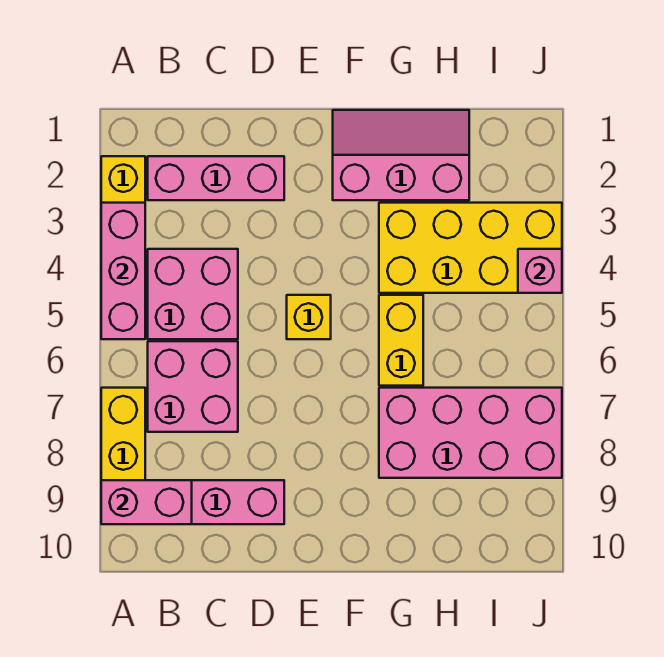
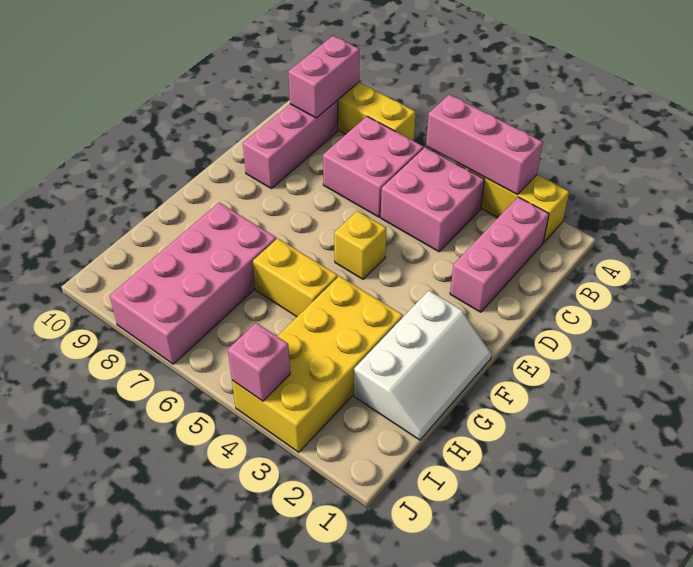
pink 2x3 slope [333,110,469,200] -> white 2x3 slope [354,291,491,440]

